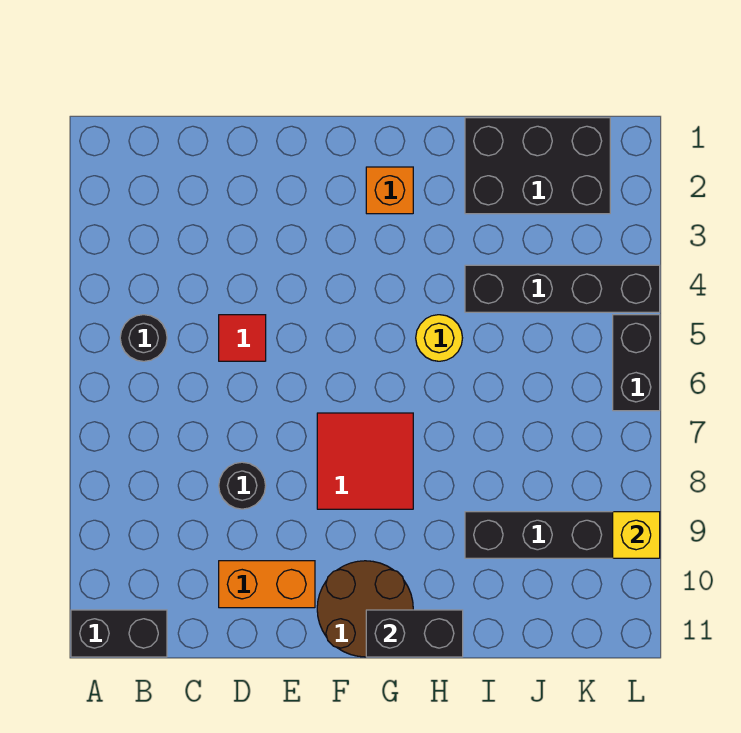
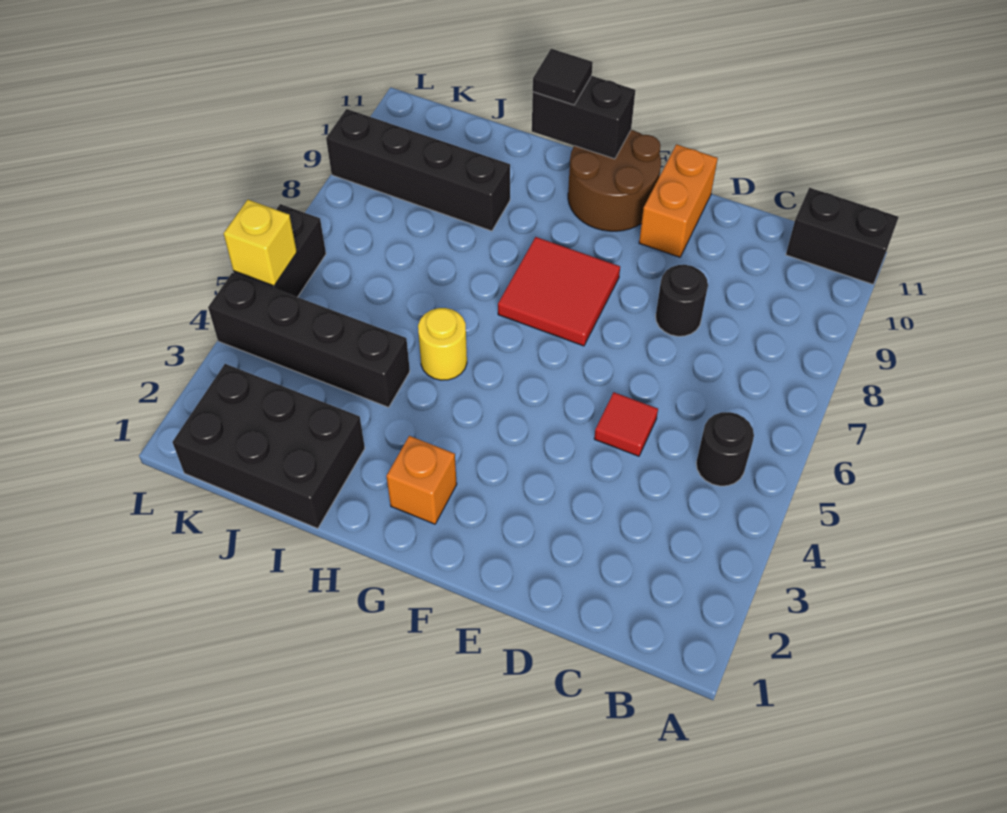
orange 1x2 brick [219,561,315,608] -> orange 1x2 brick turned to [639,144,718,257]
none -> black 1x1 tile [533,49,593,105]
yellow 1x1 brick [613,512,660,558] -> yellow 1x1 brick moved to [224,200,297,286]

